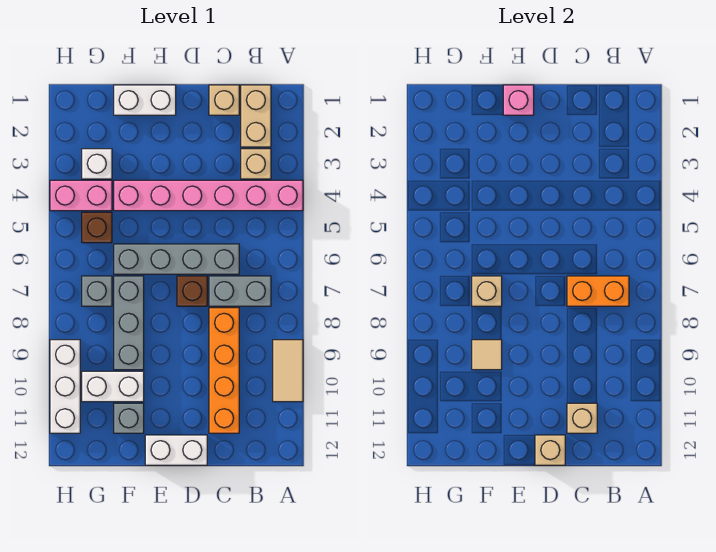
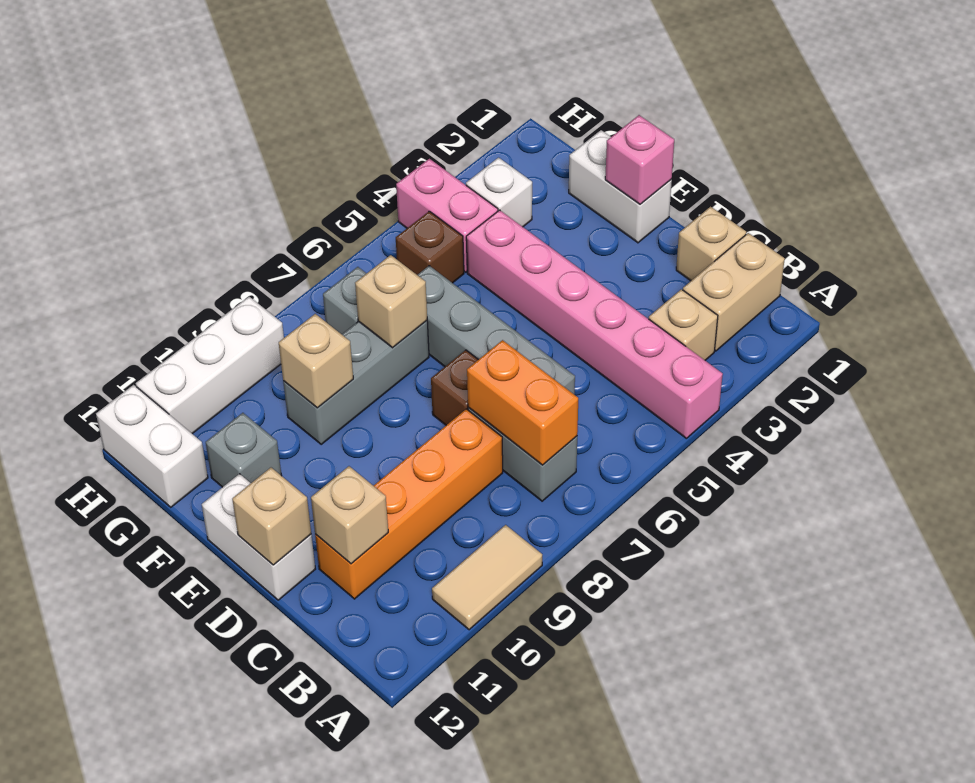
tan 1x1 tile [472,340,502,370] -> tan 1x1 brick [279,314,353,408]
white 1x2 brick [82,371,144,402] -> white 1x2 brick moved to [96,385,208,507]

